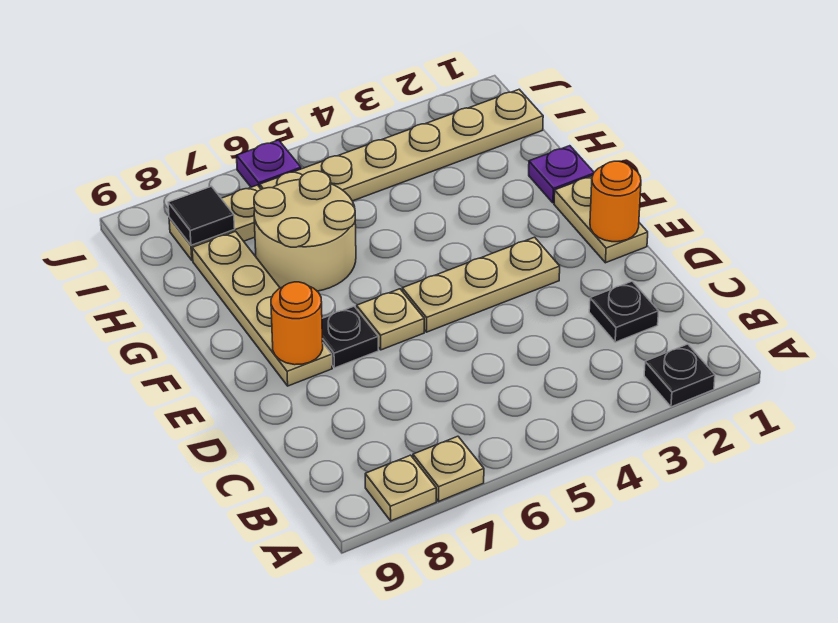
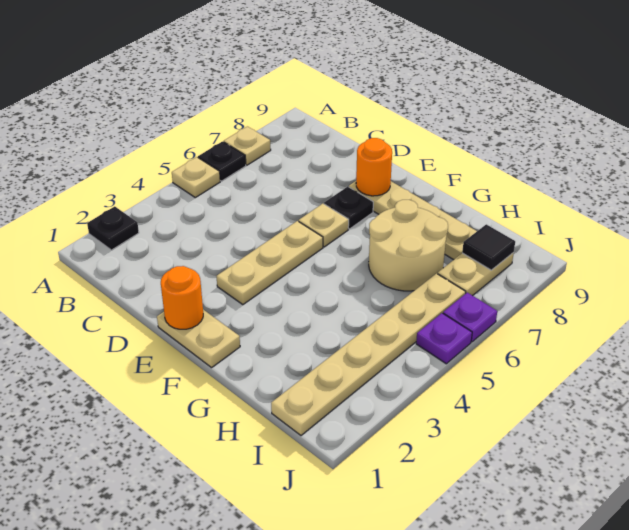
tan 1x1 plate [365,455,436,521] -> tan 1x1 plate moved to [172,157,220,197]
black 1x1 plate [589,281,659,342] -> black 1x1 plate moved to [198,142,246,181]
purple 1x1 plate [529,146,594,203] -> purple 1x1 plate moved to [416,313,472,364]

